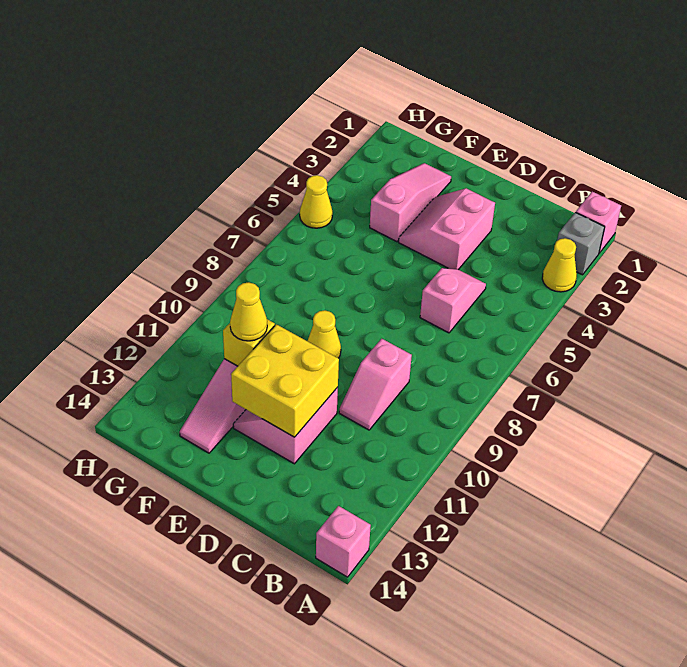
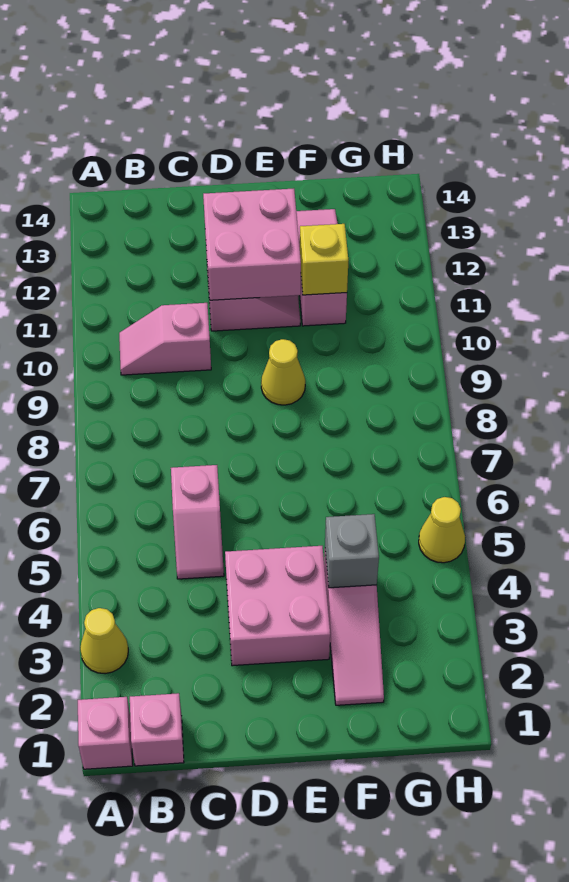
grey 1x1 brick [557,212,605,275] -> grey 1x1 brick moved to [325,514,379,588]
pink 1x1 brick [316,506,371,577] -> pink 1x1 brick moved to [130,693,184,766]
pink 1x2 slope [339,339,412,430] -> pink 1x2 slope turned to [119,303,211,375]
pink 2x2 slope [399,188,495,270] -> pink 2x2 brick [225,546,330,666]
yellow 2x2 brick [231,324,339,437] -> pink 2x2 brick [203,189,301,300]
yellow 1x1 cone [230,282,267,341] -> none

